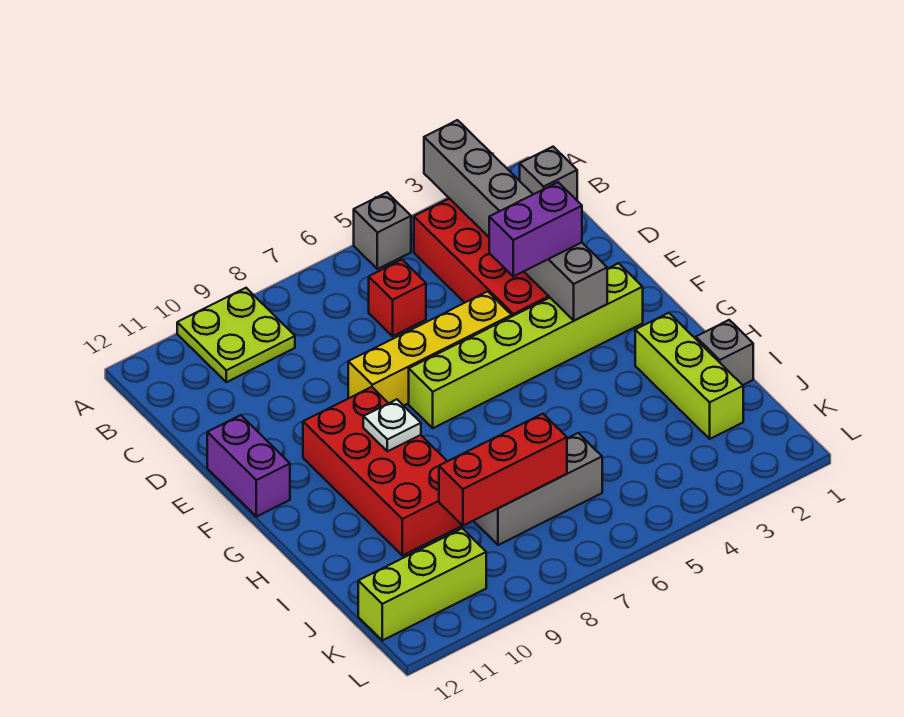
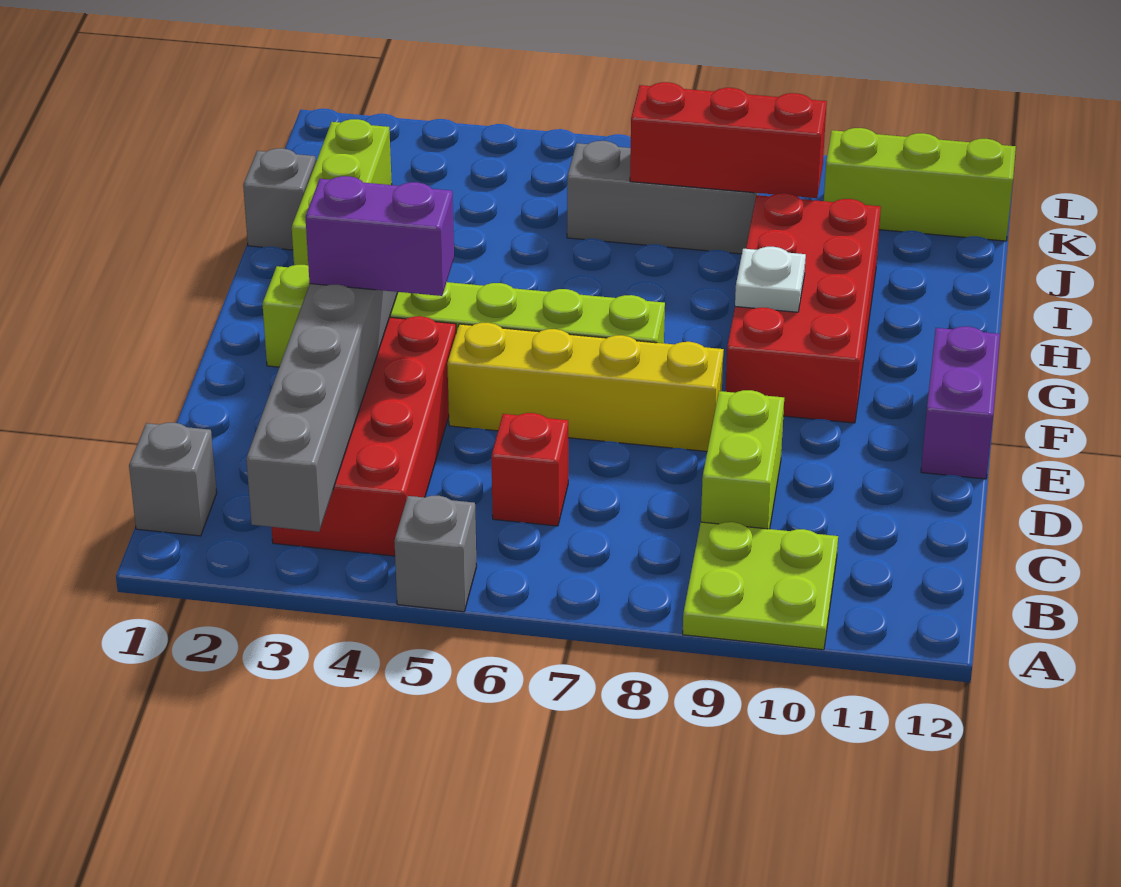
none -> lime 1x2 brick [701,390,784,529]

